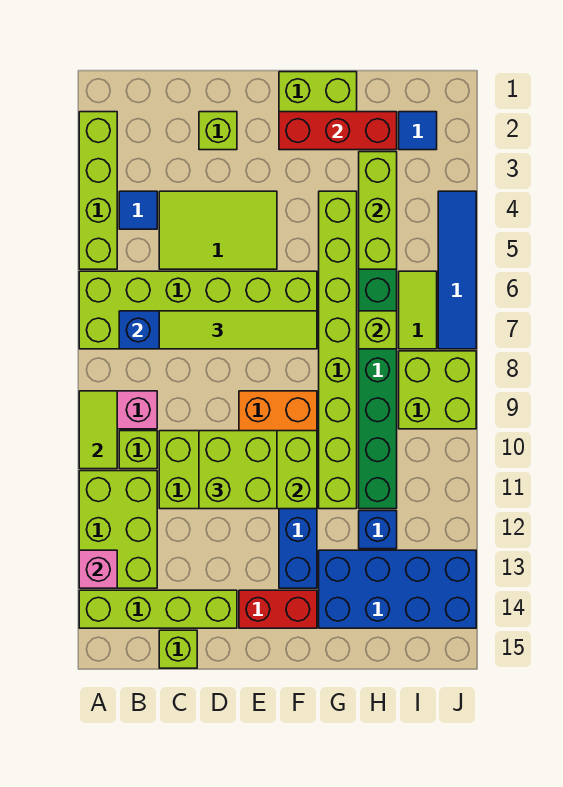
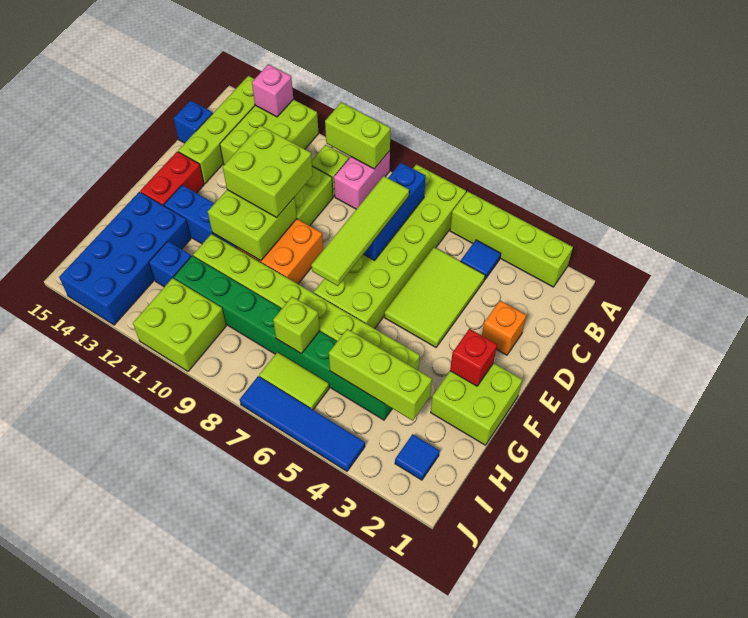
lime 1x2 tile [79,391,117,469] -> lime 1x2 brick [325,102,390,169]
lime 2x3 brick [79,471,157,588] -> lime 2x3 brick turned to [220,99,319,165]
lime 1x1 brick [159,630,197,668] -> blue 1x1 brick [174,100,213,143]
lime 1x1 brick [199,112,237,150] -> orange 1x1 brick [482,301,526,355]
red 1x3 brick [279,112,397,150] -> red 1x1 brick [450,329,497,386]
lime 2x2 brick [399,351,476,429] -> lime 2x2 brick moved to [133,278,226,371]

